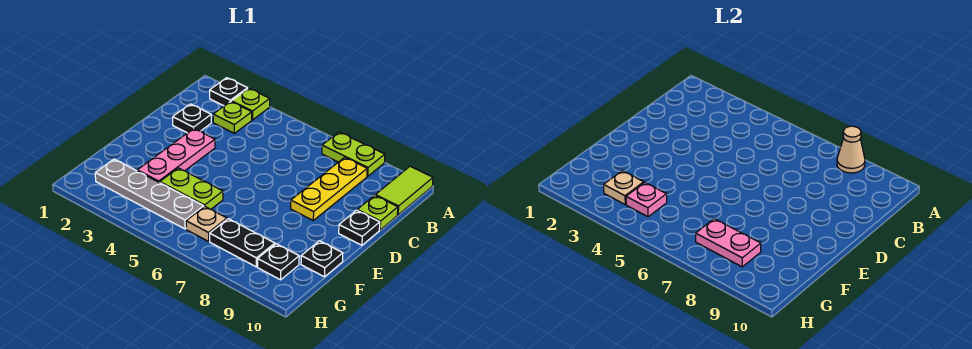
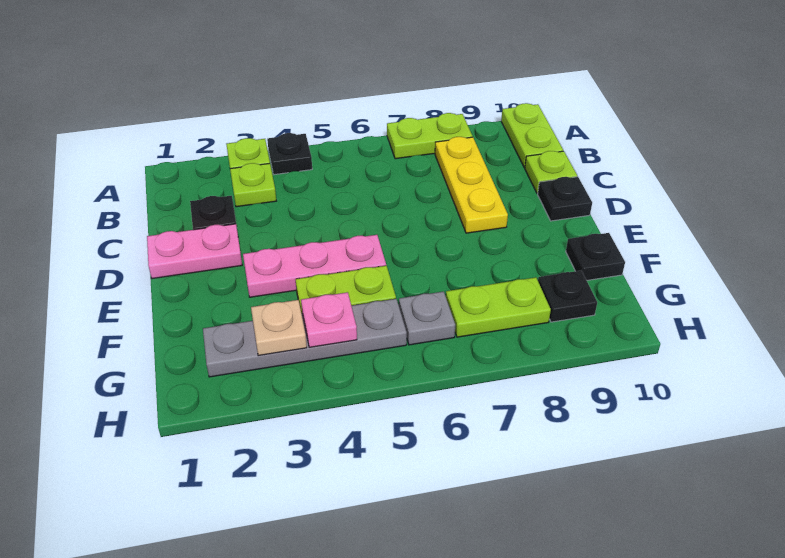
black 1x1 plate [210,78,248,106] -> black 1x1 plate moved to [267,133,312,175]
tan 1x1 cone [837,126,865,173] -> none
lime 1x2 tile [375,166,433,215] -> lime 1x2 plate [501,103,563,168]
pink 1x3 plate [137,129,215,183] -> pink 1x3 plate turned to [243,235,386,297]
tan 1x1 plate [186,207,227,241] -> grey 1x1 plate [399,292,455,345]
black 1x2 plate [210,219,275,267] -> lime 1x2 plate [446,277,551,337]
pink 1x2 plate [696,219,761,267] -> pink 1x2 plate moved to [147,224,242,279]

